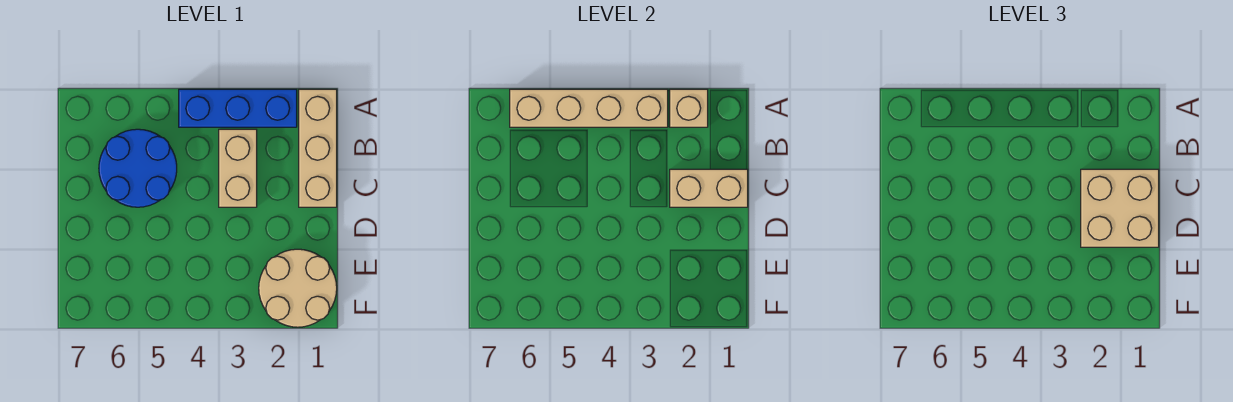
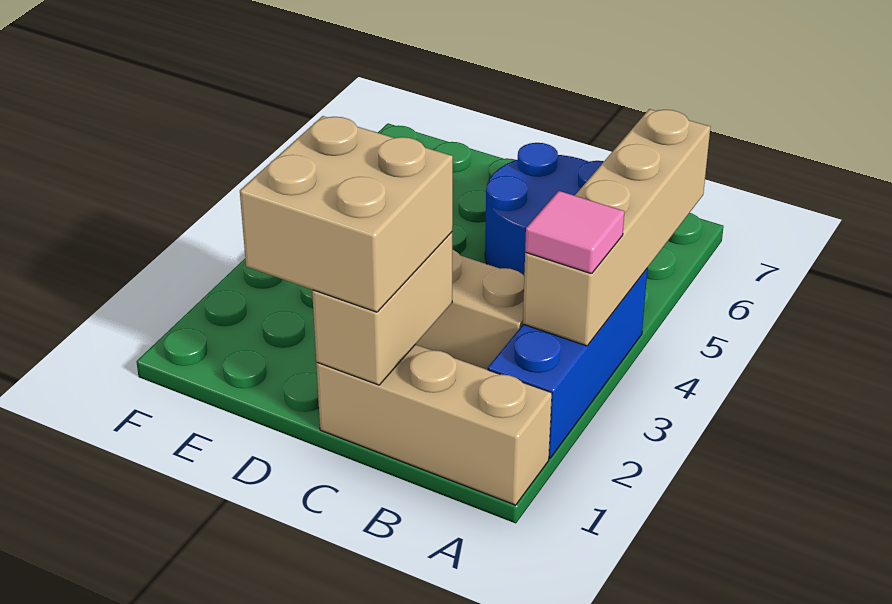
tan 1x1 brick [670,89,708,127] -> none
none -> pink 1x1 tile [525,191,624,274]
tan 2x2 round brick [259,249,337,327] -> none

